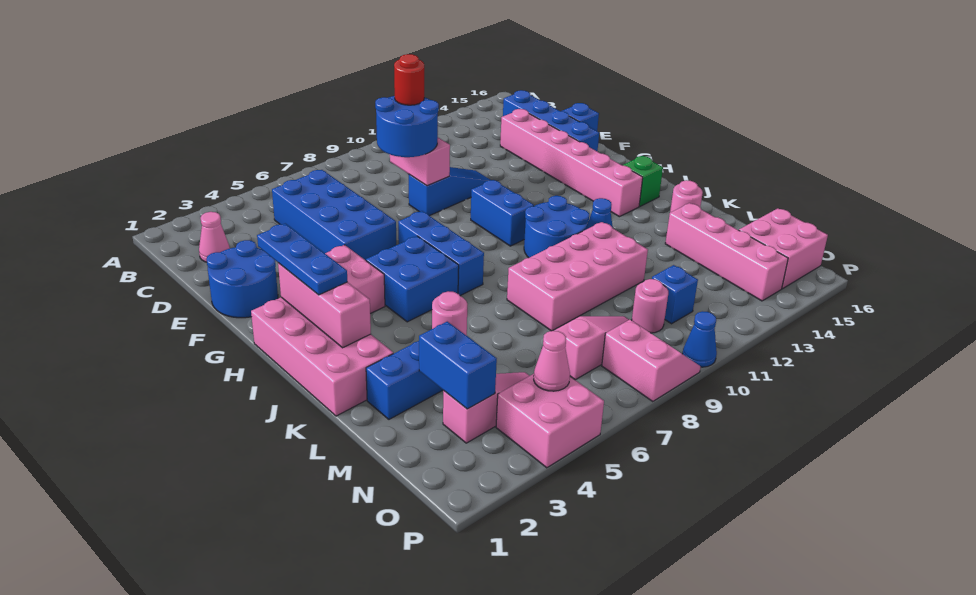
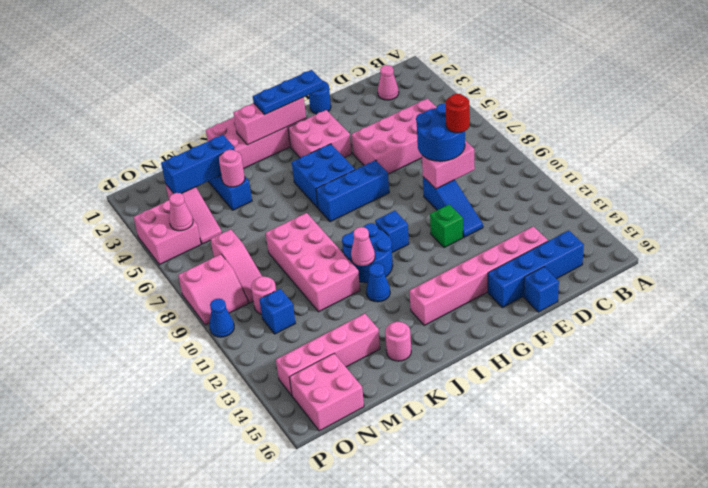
blue 2x4 brick [272,170,396,260] -> pink 2x4 brick [351,99,437,174]
blue 2x2 round brick [207,240,278,318] -> blue 1x1 round brick [309,80,331,114]
blue 1x2 brick [471,180,534,246] -> blue 1x1 brick [375,211,409,253]
green 1x1 brick [623,156,663,206] -> green 1x1 brick moved to [430,204,463,248]
none -> pink 1x1 cone [351,227,375,266]
blue 1x2 brick [419,322,497,409] -> blue 1x3 brick [161,135,235,194]

